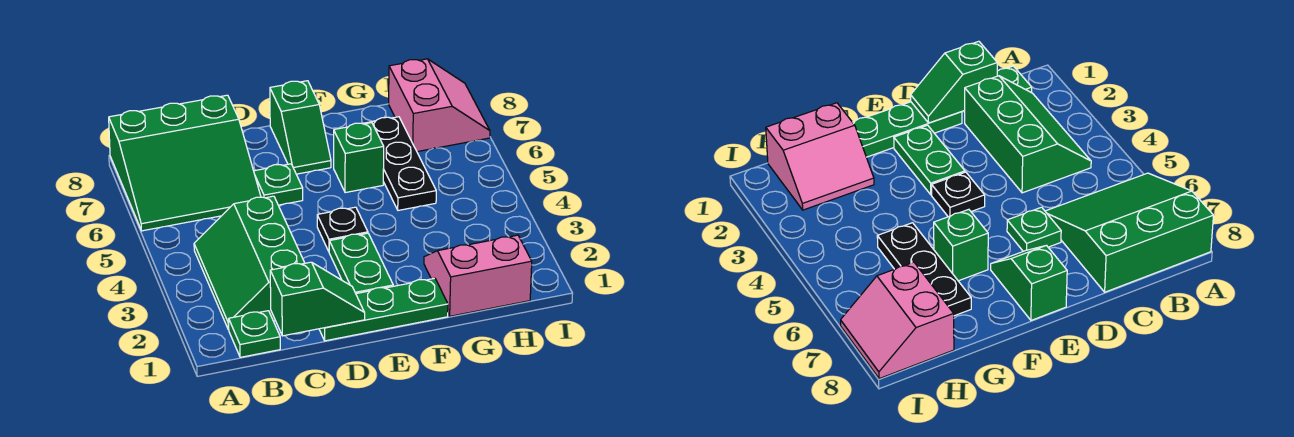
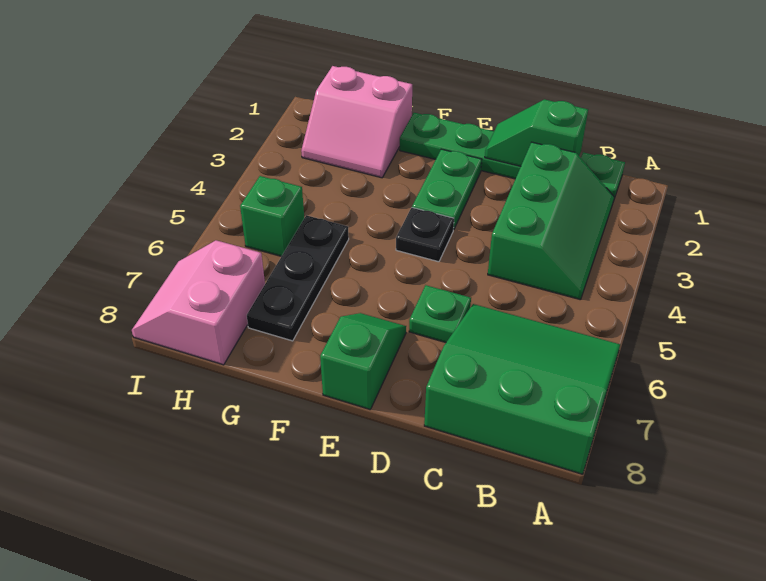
green 1x1 brick [334,123,384,193] -> green 1x1 brick moved to [240,176,304,256]

